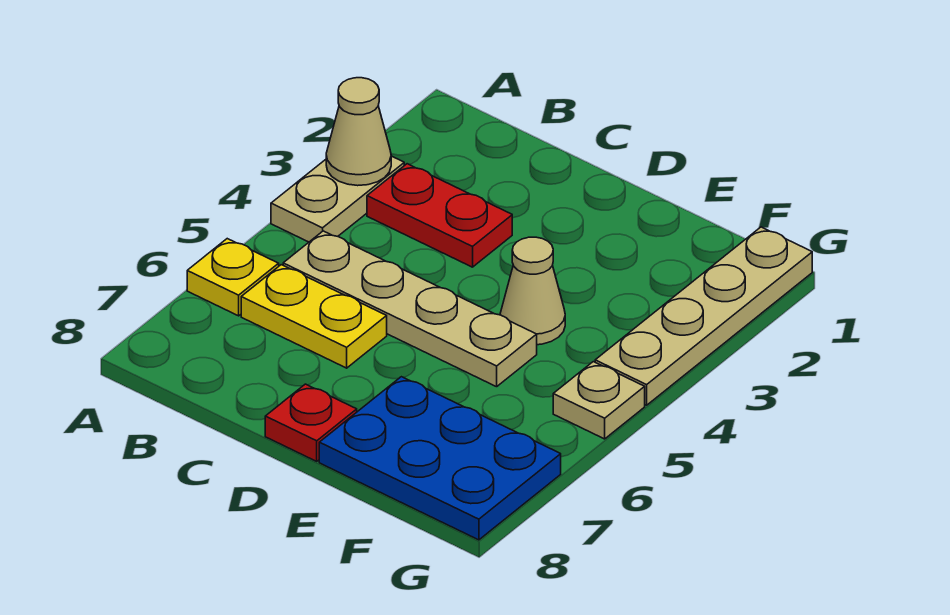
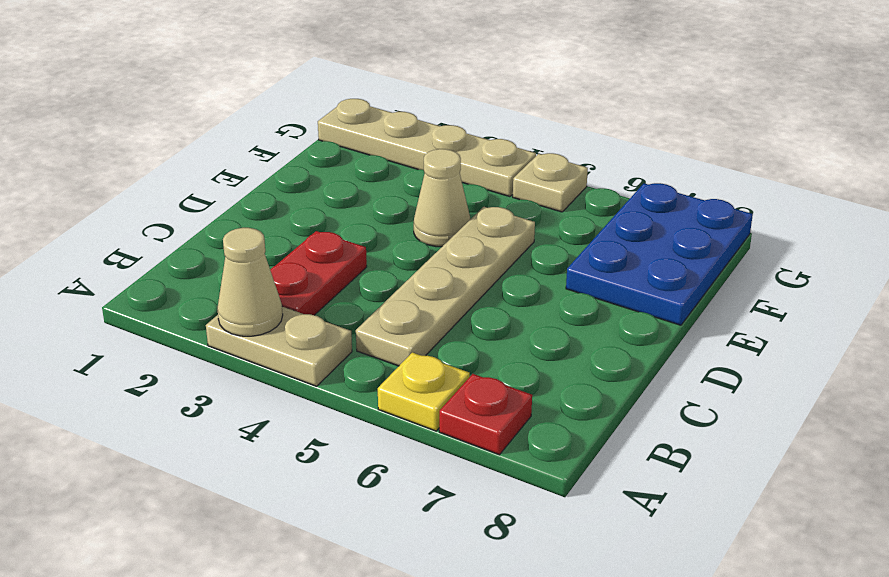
yellow 1x2 plate [241,265,387,368] -> none
red 1x1 plate [265,384,357,461] -> red 1x1 plate moved to [439,374,532,455]

